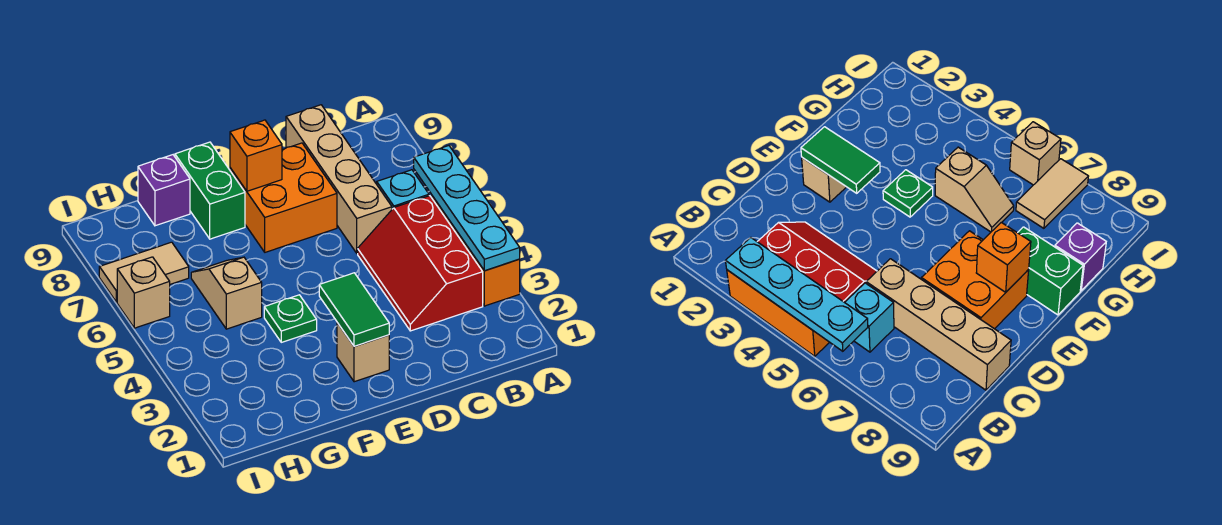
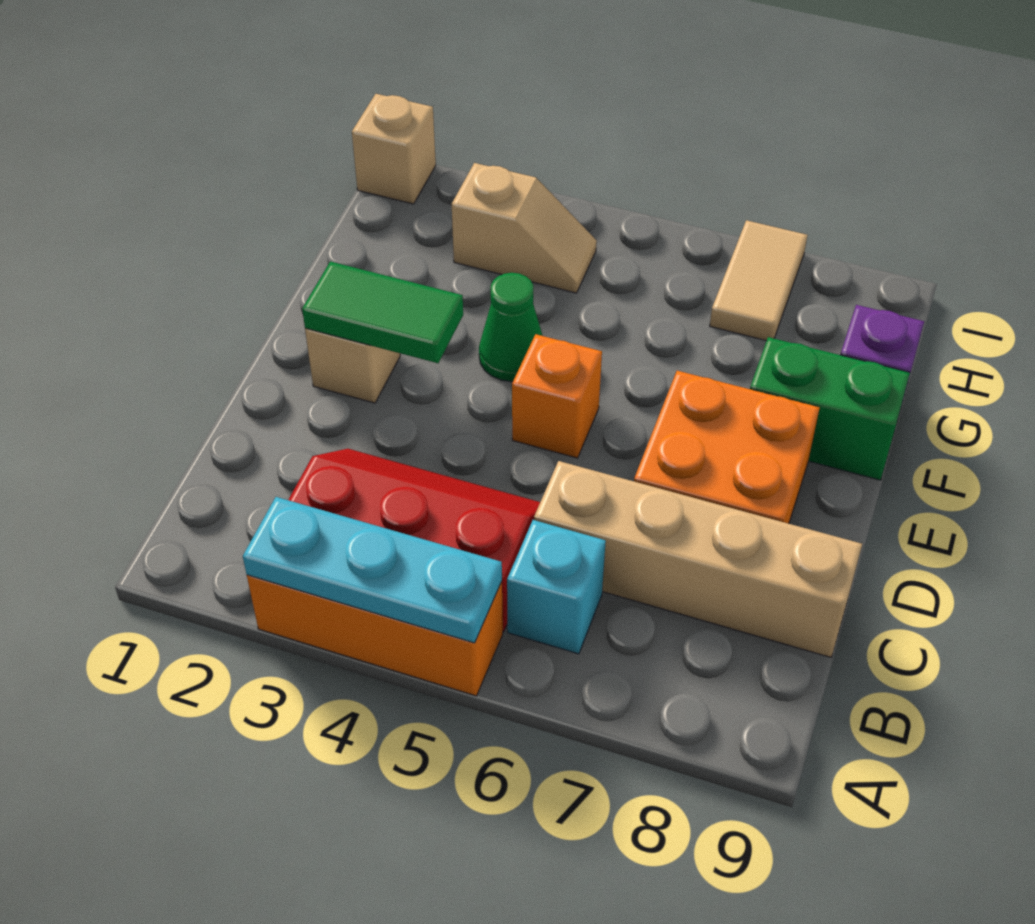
cyan 1x4 plate [414,146,520,271] -> cyan 1x3 plate [243,497,502,643]
orange 1x1 brick [230,120,282,191] -> orange 1x1 brick moved to [512,334,602,458]
green 1x1 plate [264,295,317,342] -> green 1x1 cone [479,273,543,381]
tan 1x2 slope [191,257,262,329] -> tan 1x2 slope moved to [452,163,597,293]
tan 1x1 brick [117,257,170,328] -> tan 1x1 brick moved to [352,94,436,204]

